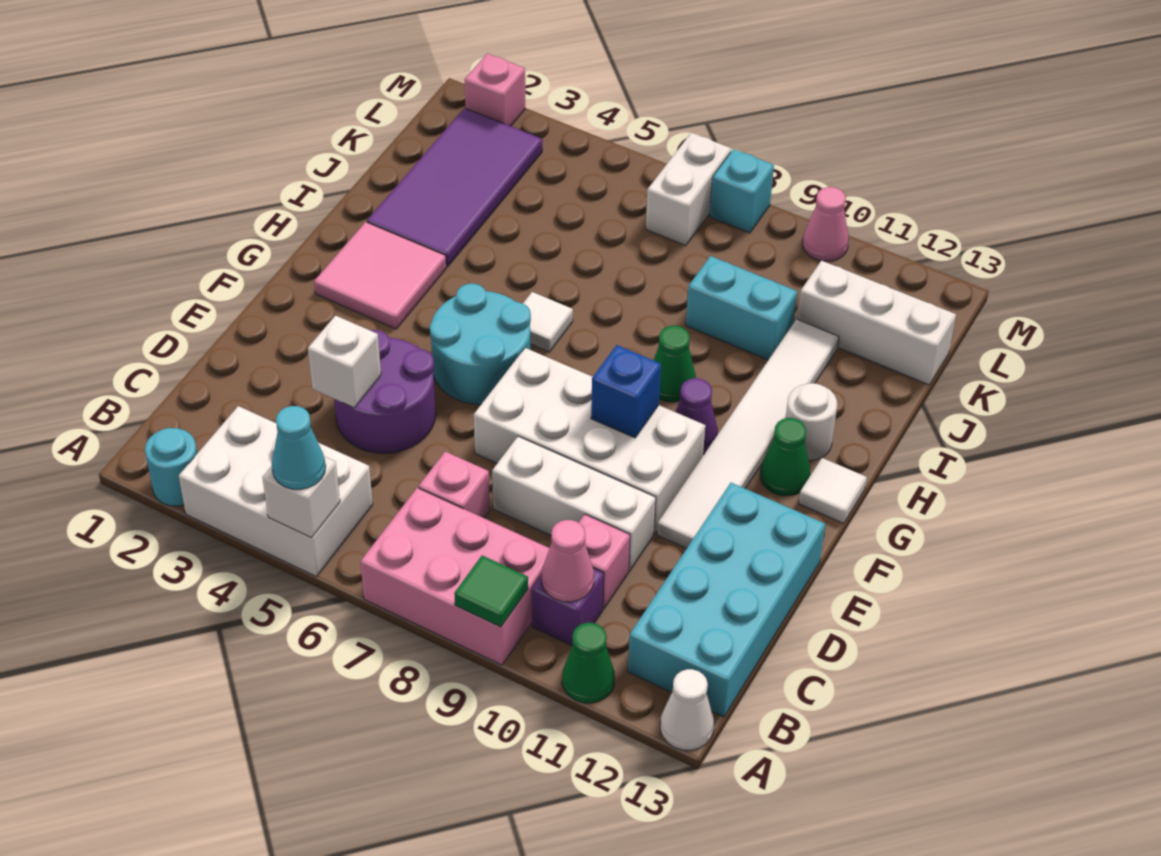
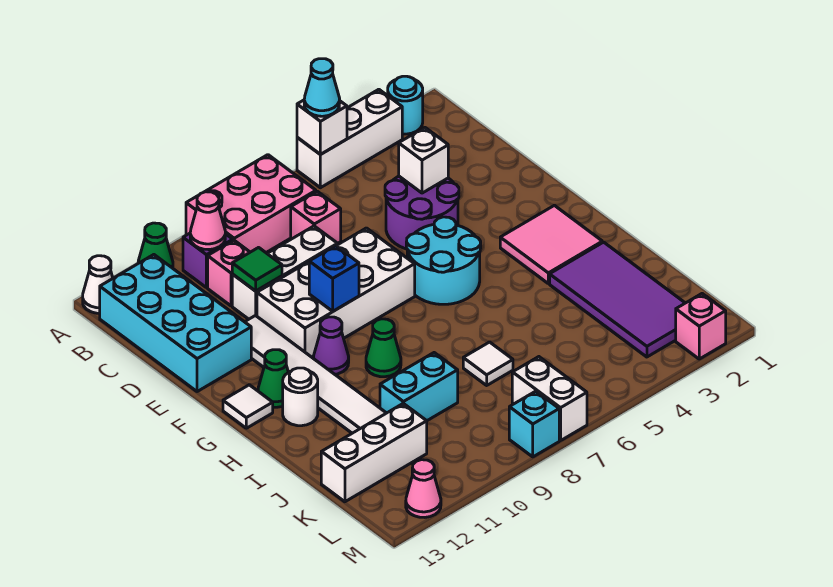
white 2x3 brick [179,406,373,576] -> white 1x3 brick [297,89,402,188]
green 1x1 tile [454,555,528,627] -> green 1x1 tile moved to [232,248,282,291]
white 1x1 tile [523,292,573,352] -> white 1x1 tile moved to [463,342,513,385]
pink 1x1 cone [803,187,849,261] -> pink 1x1 cone moved to [406,460,441,517]

